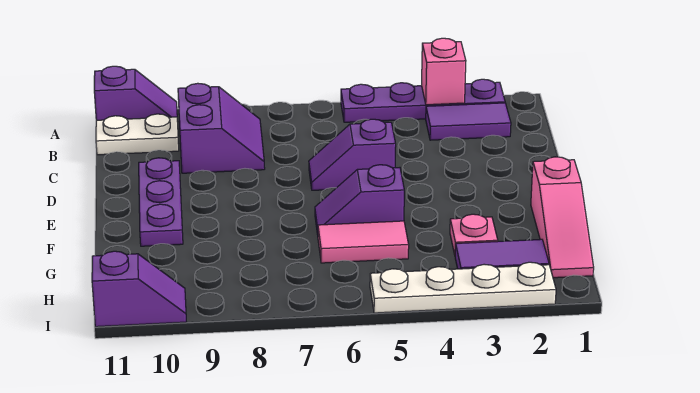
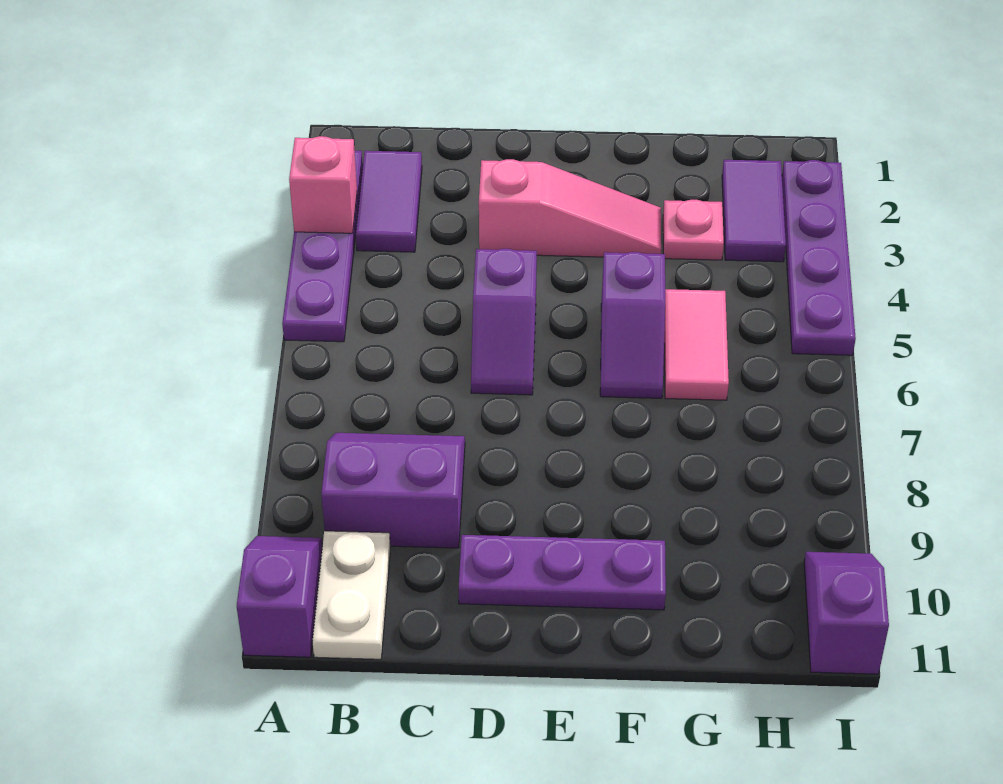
pink 1x3 slope [531,157,594,278] -> pink 1x3 slope moved to [479,159,661,257]
white 1x4 plate [370,262,556,313] -> purple 1x4 plate [782,160,856,355]

